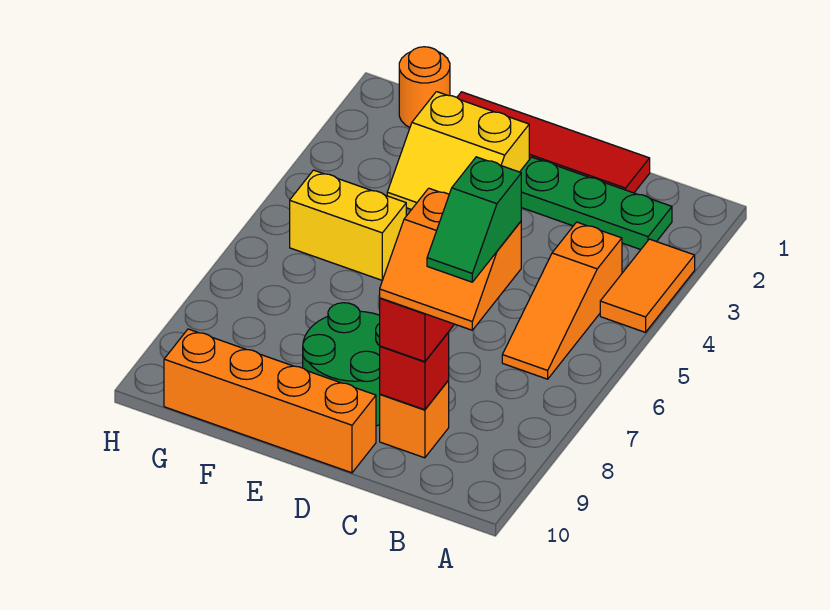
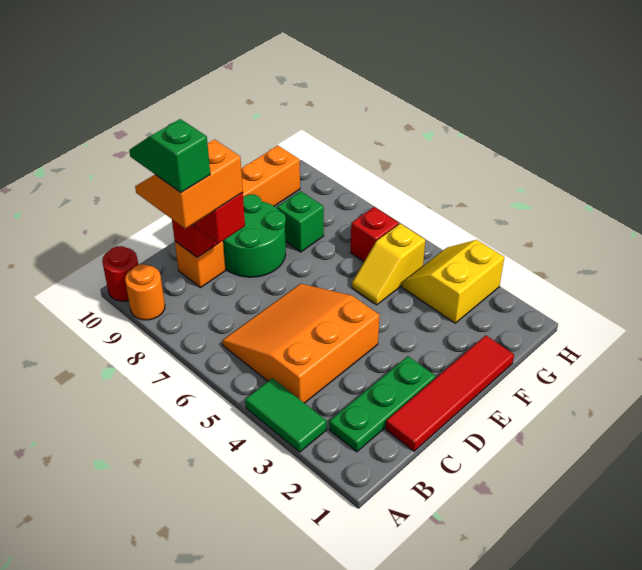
orange 1x2 tile [600,239,695,332] -> green 1x2 tile [245,378,327,452]
none -> red 1x1 round brick [102,246,138,301]
orange 1x3 slope [502,222,622,379] -> orange 3x3 slope [222,284,379,403]
yellow 2x2 slope [387,92,529,210] -> yellow 2x2 slope moved to [402,240,504,323]
yellow 1x2 brick [290,170,406,280] -> yellow 1x2 slope [352,224,425,305]
none -> green 1x1 brick [277,191,324,252]
orange 1x1 round brick [399,47,450,127] -> orange 1x1 round brick moved to [125,264,165,320]
none -> red 1x1 brick [351,207,399,262]

